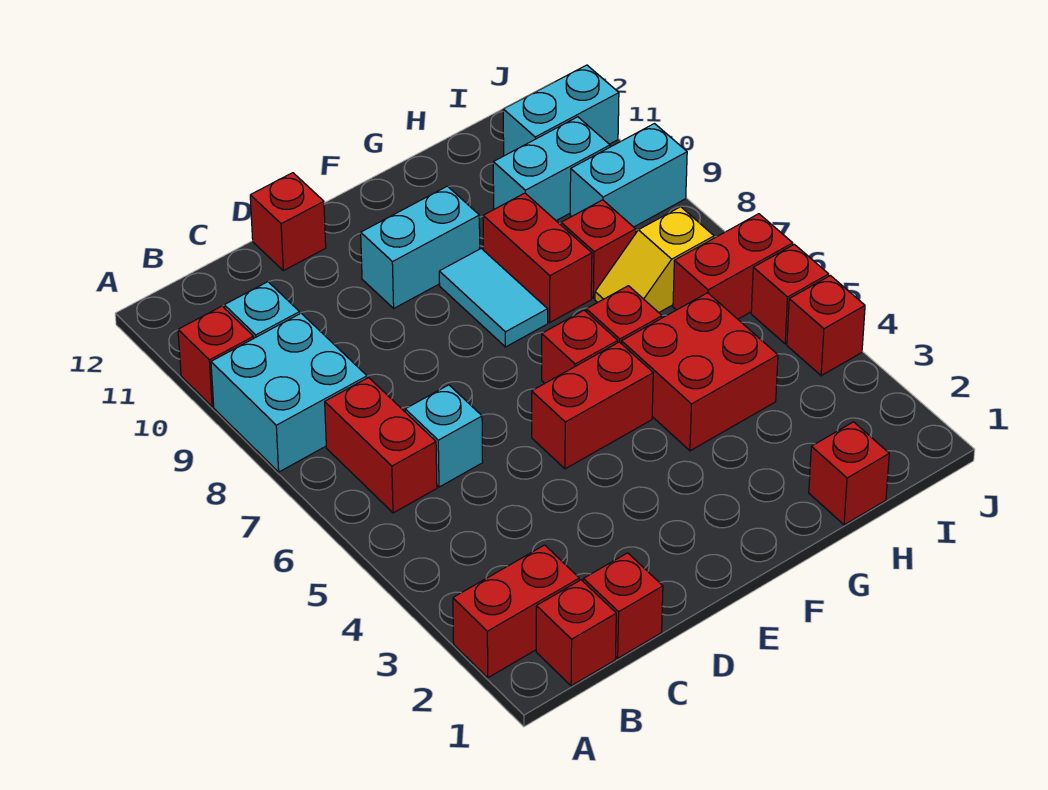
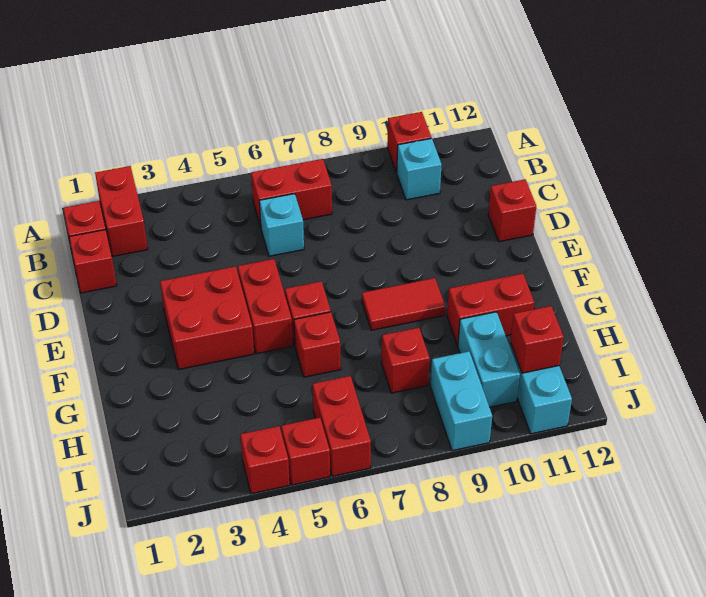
cyan 2x2 brick [211,313,367,472] -> none
cyan 1x2 brick [361,186,480,308] -> none
cyan 1x2 tile [439,249,548,347] -> red 1x2 tile [362,278,445,330]
red 2x2 brick [621,293,778,451] -> red 2x2 brick moved to [160,266,254,370]
red 1x2 brick [483,193,592,322] -> red 1x2 brick moved to [447,274,534,346]
red 1x1 brick [809,422,889,525] -> red 1x1 brick moved to [510,306,564,373]
yellow 1x2 slope [595,207,714,312] -> none

